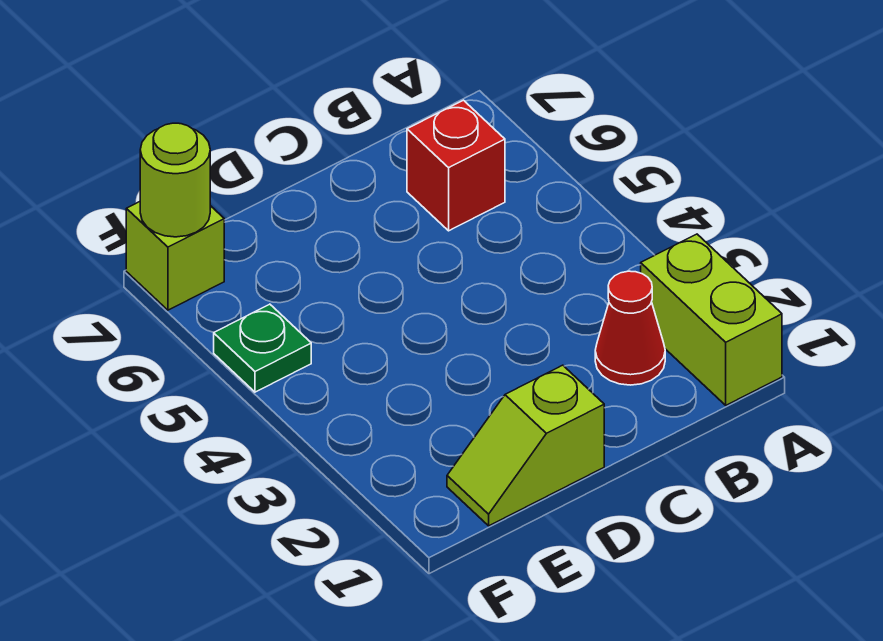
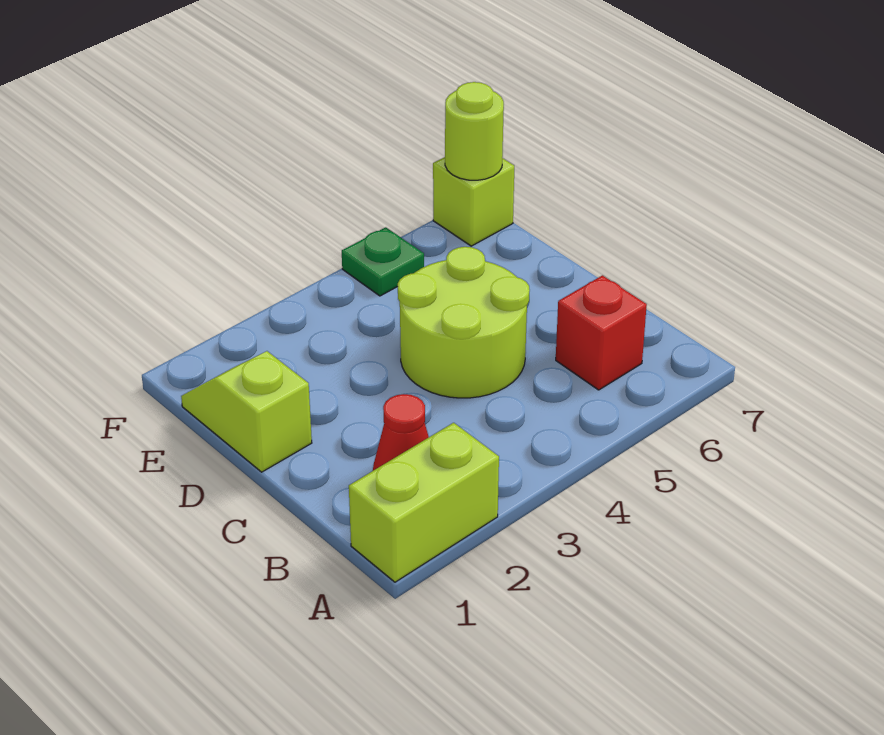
none -> lime 2x2 round brick [398,247,530,398]

